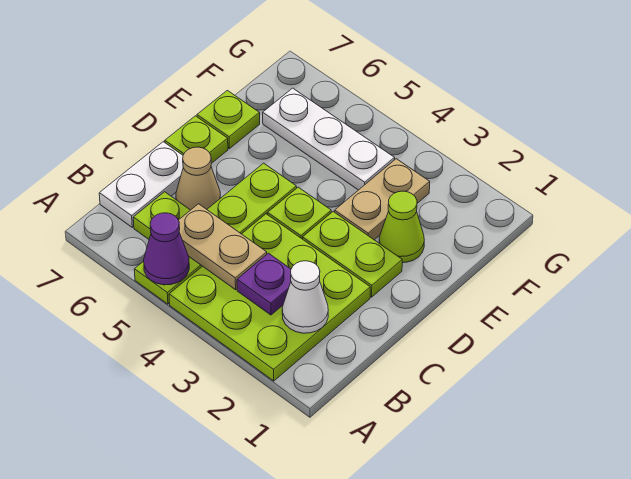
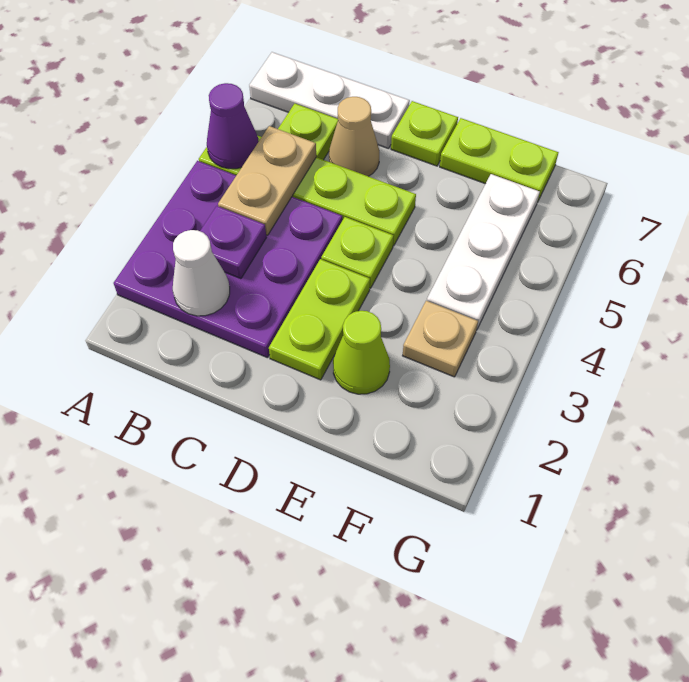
lime 3x3 plate [169,214,370,381] -> purple 3x3 plate [114,161,342,358]
white 1x2 plate [99,142,183,227] -> white 1x3 plate [249,52,410,149]
tan 1x2 plate [335,159,430,240] -> tan 1x1 plate [403,301,478,377]
lime 1x1 plate [197,90,260,149] -> lime 1x2 plate [440,118,559,202]

